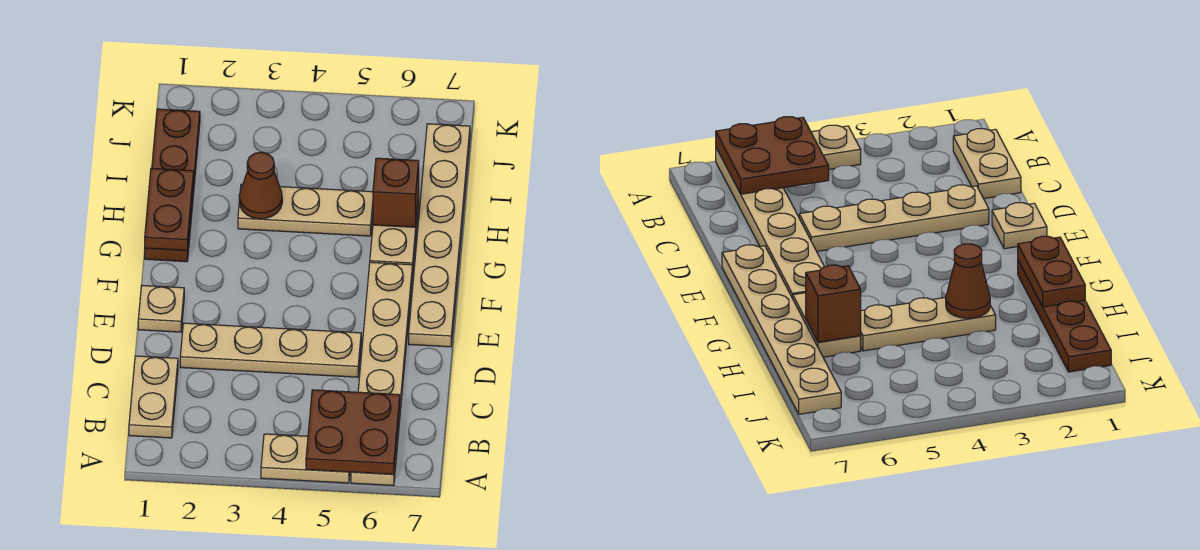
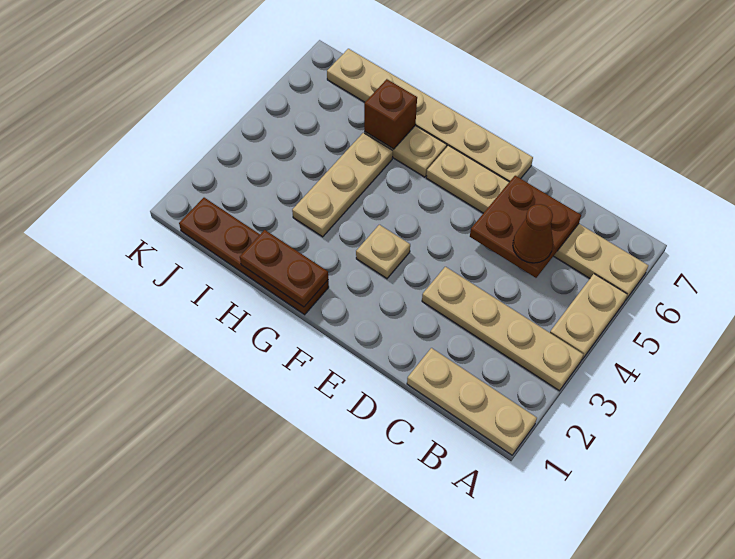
brown 2x2 plate [306,390,400,474] -> brown 2x2 plate moved to [470,176,581,278]
tan 1x2 plate [129,356,178,438] -> tan 1x3 plate [407,348,537,455]
tan 1x4 plate [180,323,361,377] -> tan 1x4 plate turned to [422,267,583,391]
tan 1x1 plate [138,285,184,332] -> tan 1x1 plate moved to [356,225,410,279]
brown 1x1 cone [239,152,282,219] -> brown 1x1 cone moved to [513,204,553,263]

